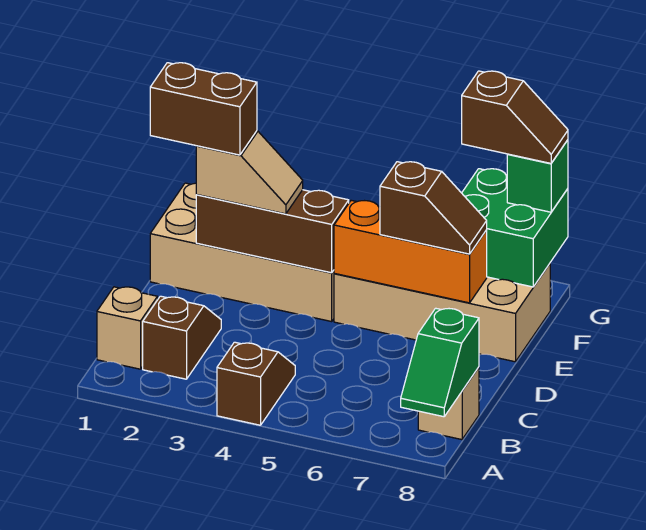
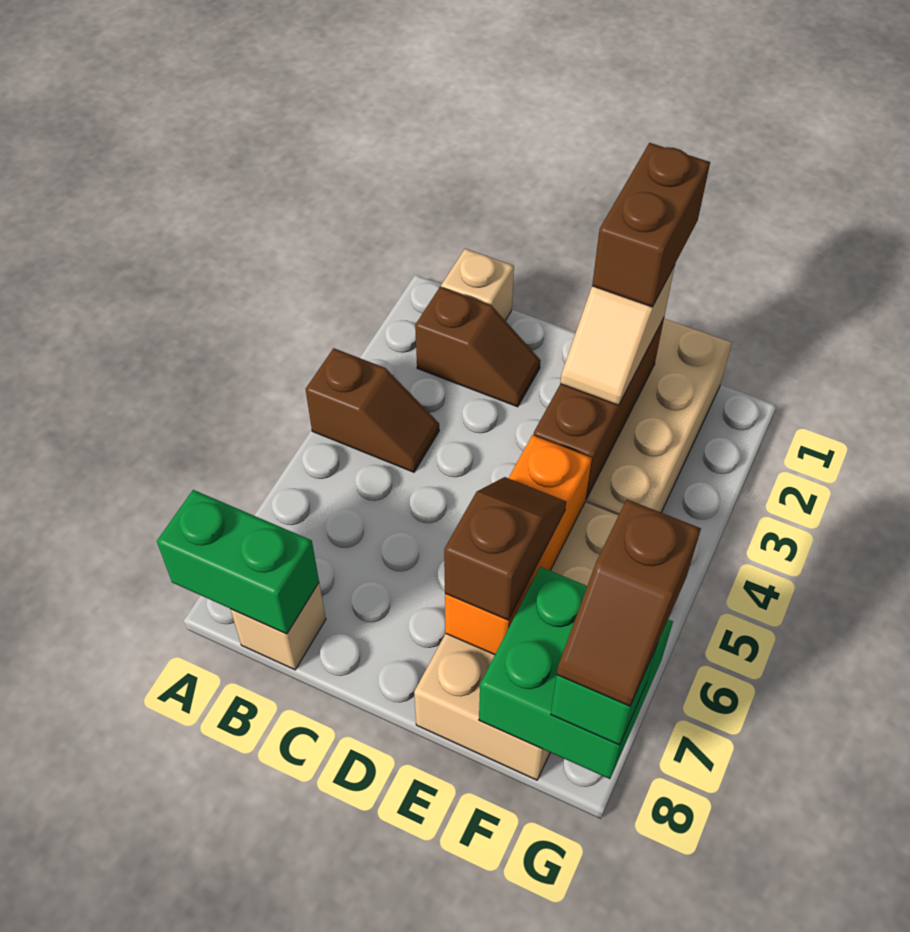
green 1x2 slope [401,308,479,417] -> green 1x2 brick [157,490,319,634]
brown 1x2 slope [380,162,487,254] -> brown 1x2 slope turned to [444,477,566,620]

